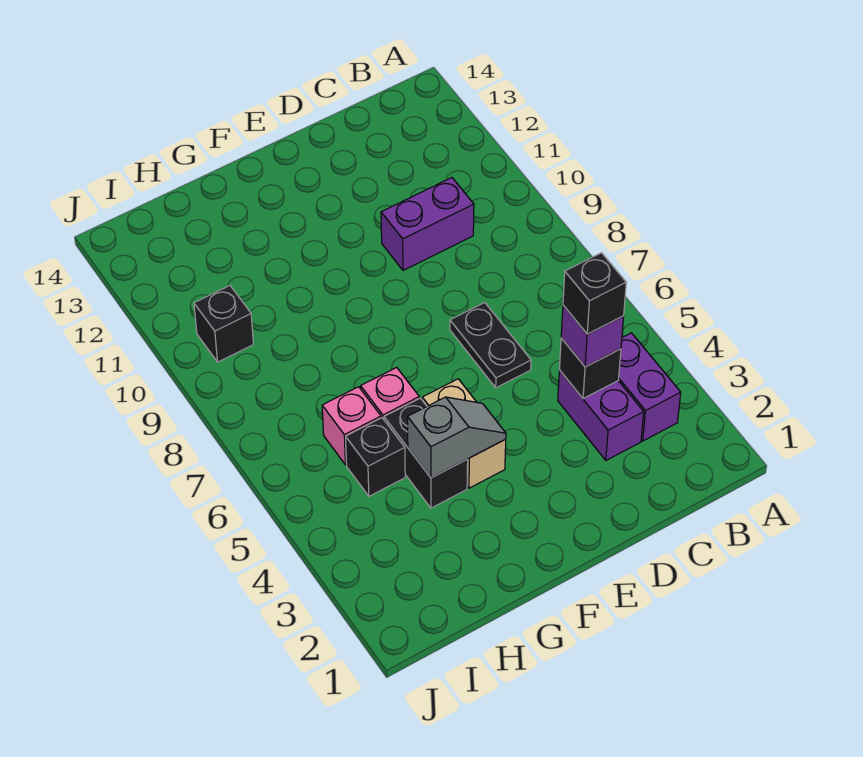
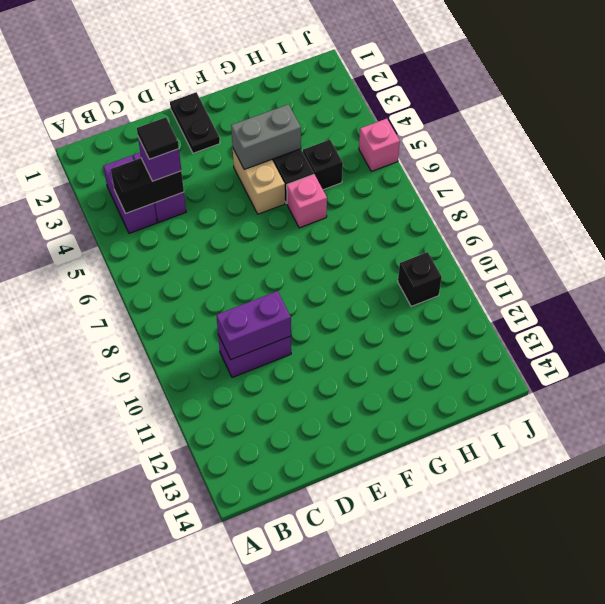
black 1x1 brick [559,338,621,399] -> black 1x2 brick [111,158,184,213]
black 1x1 brick [563,253,626,334] -> black 1x1 tile [137,117,179,159]
none -> purple 1x2 brick [216,291,291,360]
black 1x2 plate [450,303,531,388] -> black 1x2 plate moved to [170,92,220,153]
grey 1x2 slope [408,397,506,478] -> grey 1x2 brick [231,104,301,169]
pink 1x1 brick [322,387,381,465] -> pink 1x1 brick moved to [359,119,400,171]

